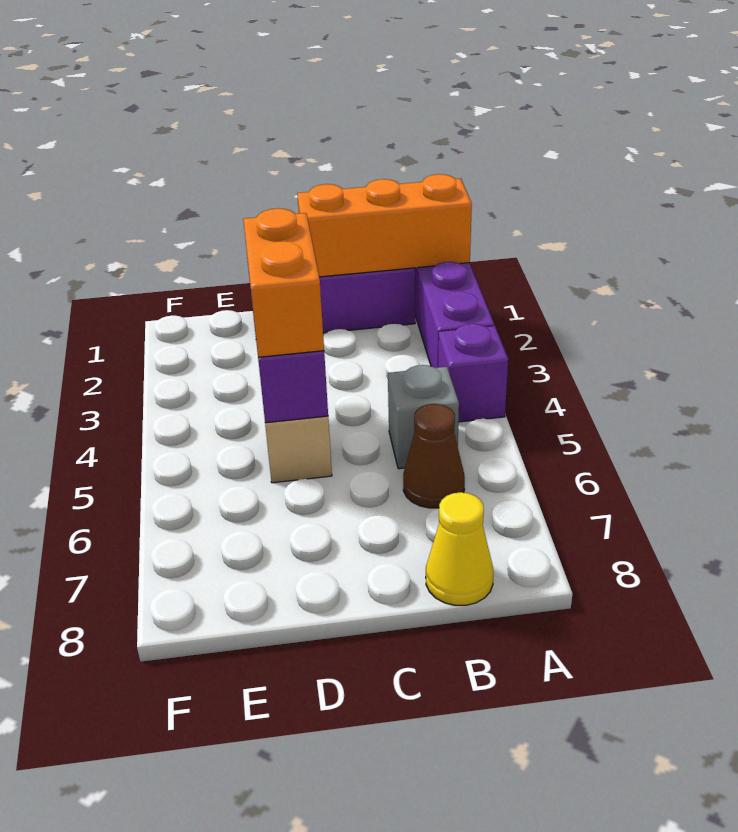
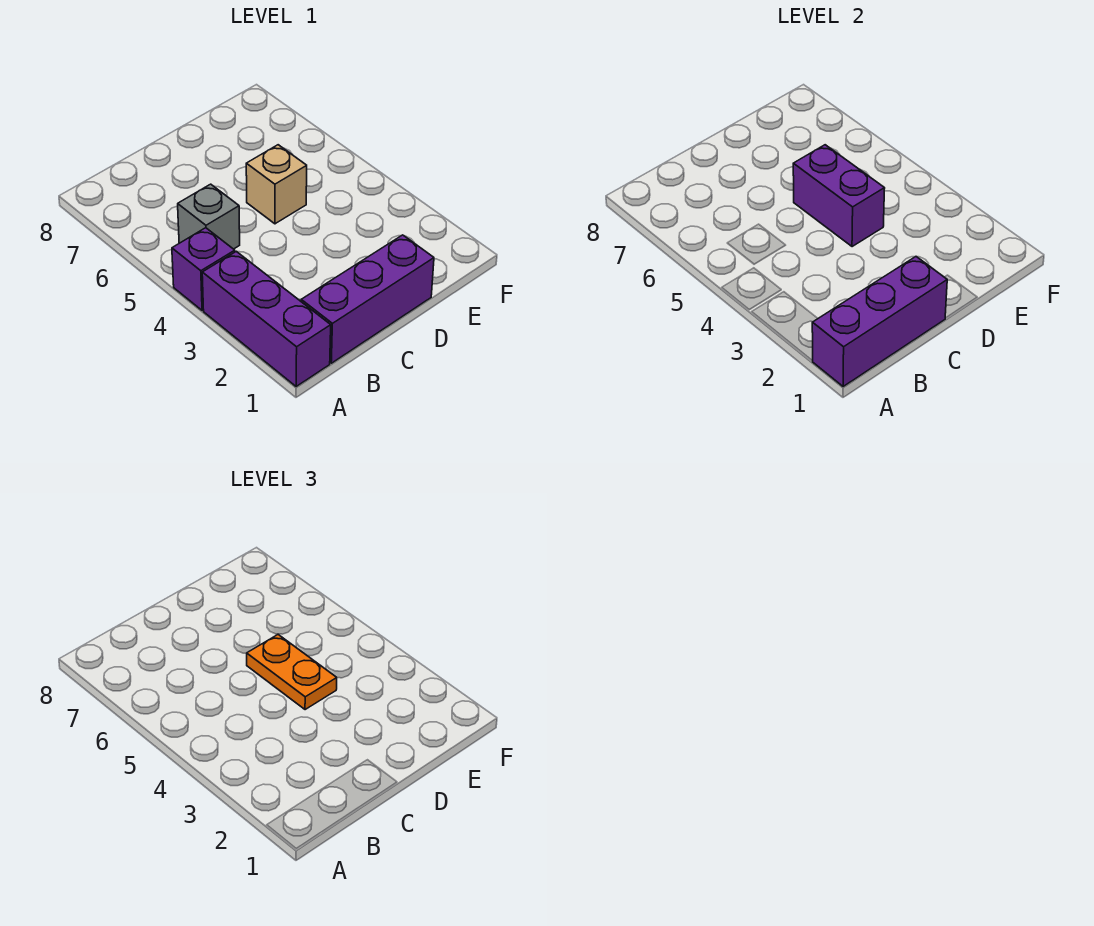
orange 1x3 brick [297,174,472,277] -> purple 1x3 brick [812,257,947,386]
brown 1x1 cone [403,404,465,508] -> none
yellow 1x1 cone [426,492,494,605] -> none
orange 1x2 brick [243,208,324,357] -> orange 1x2 plate [247,635,337,710]

